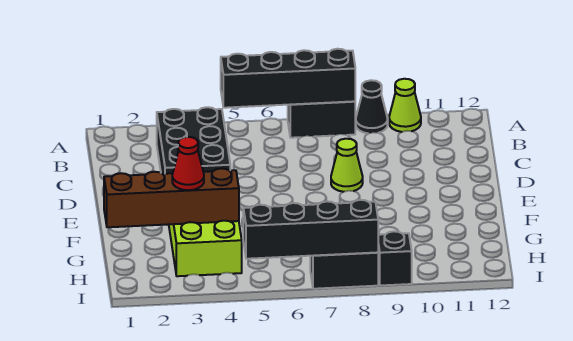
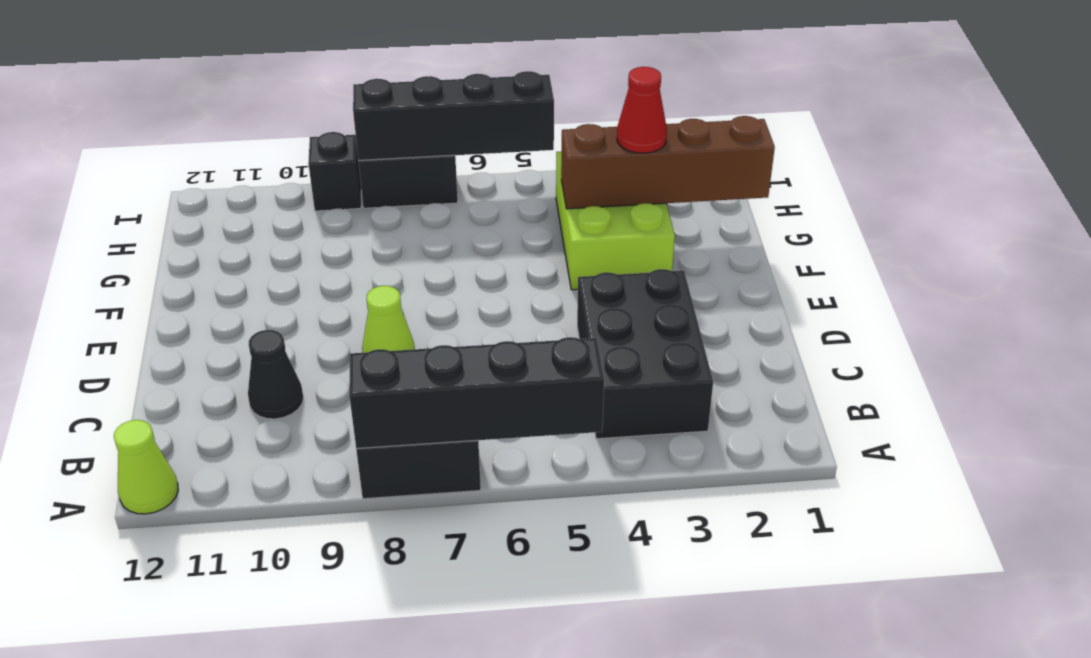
black 1x1 cone [356,80,388,134] -> black 1x1 cone moved to [248,330,304,419]
lime 1x1 cone [389,79,421,132] -> lime 1x1 cone moved to [114,420,178,514]

